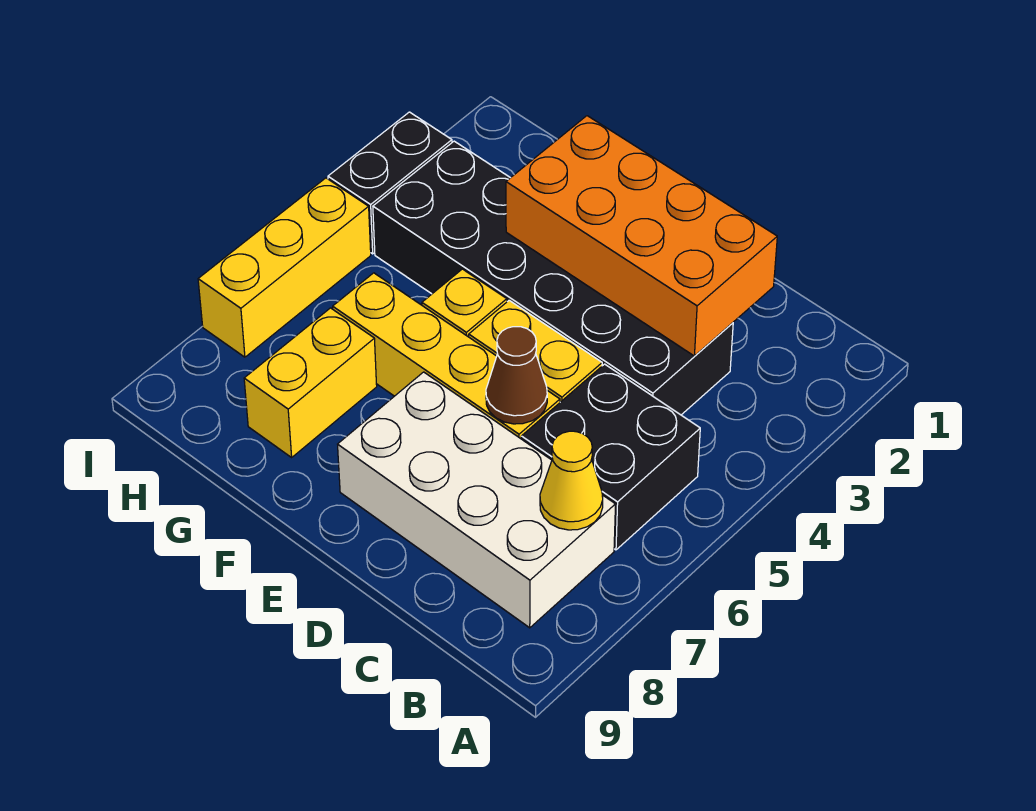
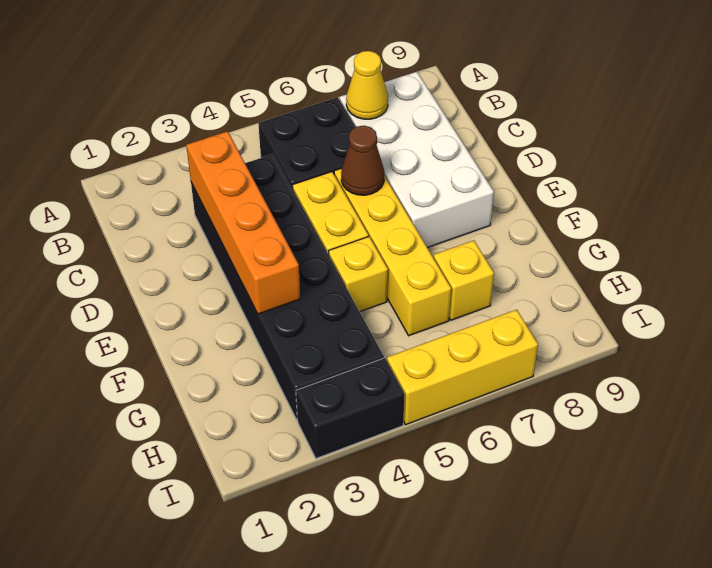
orange 2x4 brick [506,116,777,356] -> orange 1x4 brick [186,131,300,314]
yellow 1x2 brick [244,308,377,457] -> yellow 1x1 brick [434,240,494,320]

